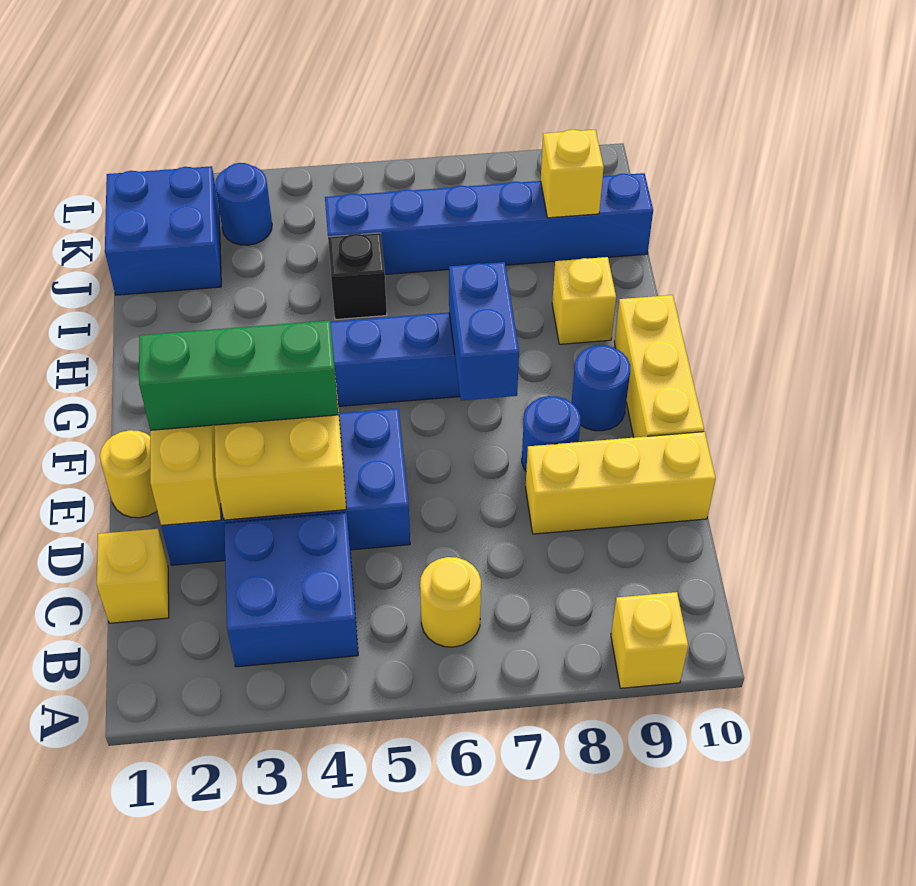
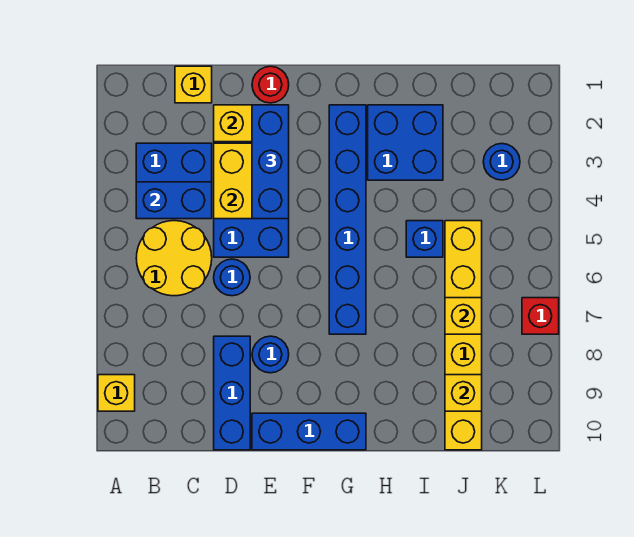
yellow 1x1 round brick [420,557,481,647] -> yellow 2x2 round brick [136,221,212,296]
yellow 1x3 brick [526,432,716,534] -> blue 1x3 brick [214,336,250,450]
yellow 1x1 round brick [100,430,157,518] -> red 1x1 round brick [252,66,289,103]
green 1x3 brick [139,320,338,430] -> blue 1x3 brick [252,105,289,219]
yellow 1x3 brick [614,295,704,437] -> blue 1x3 brick [252,413,366,450]
blue 1x2 brick [449,262,519,400] -> blue 1x2 brick moved to [136,182,212,219]
blue 1x1 round brick [571,345,630,431] -> blue 1x1 round brick moved to [214,259,250,296]
yellow 1x1 brick [552,257,616,344] -> yellow 1x1 brick moved to [445,298,482,334]
black 1x1 brick [328,233,387,320] -> blue 1x1 brick [406,221,443,257]
blue 2x2 brick [105,166,221,295] -> blue 2x2 brick moved to [368,105,443,180]
blue 1x6 brick [325,173,653,274] -> yellow 1x6 brick [445,221,482,450]
none -> red 1x1 brick [522,298,559,334]

